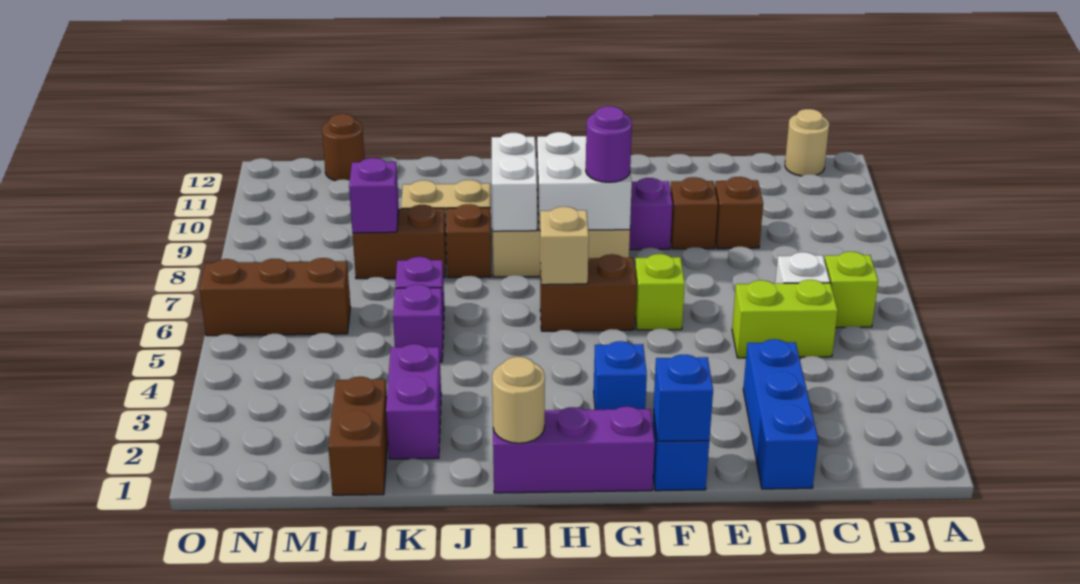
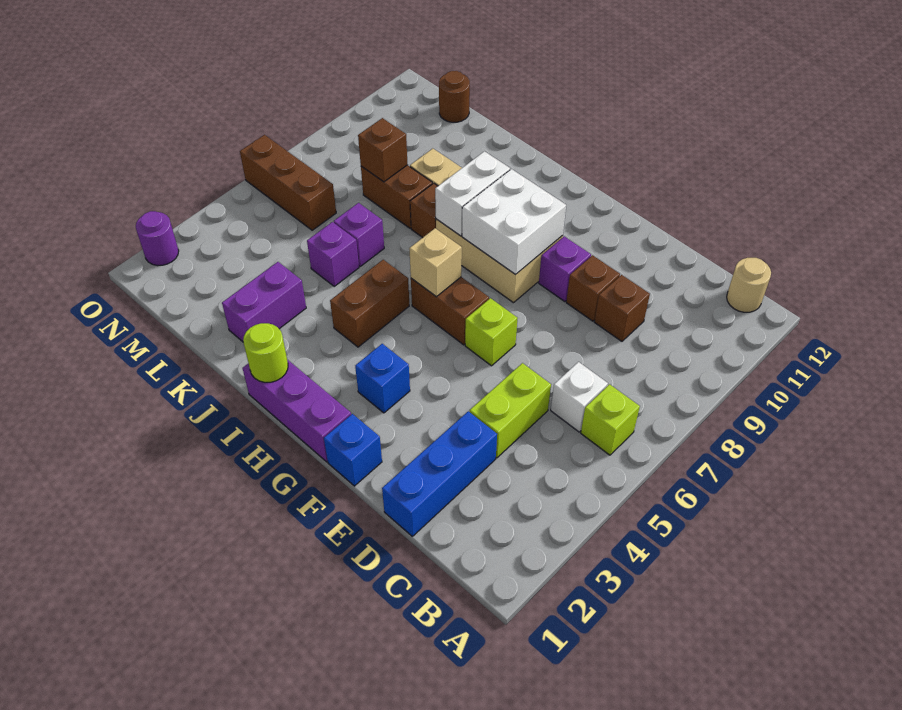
lime 1x2 brick [732,280,838,358] -> lime 1x2 brick turned to [470,363,551,458]
blue 1x1 brick [653,355,713,441] -> none
purple 1x1 round brick [586,106,632,182] -> purple 1x1 round brick moved to [136,211,179,266]
tan 1x1 round brick [492,357,545,443] -> lime 1x1 round brick [243,323,288,382]
brown 1x2 brick [328,377,388,495] -> brown 1x2 brick moved to [330,260,409,347]
purple 1x1 brick [349,158,399,233] -> brown 1x1 brick [358,118,407,182]

